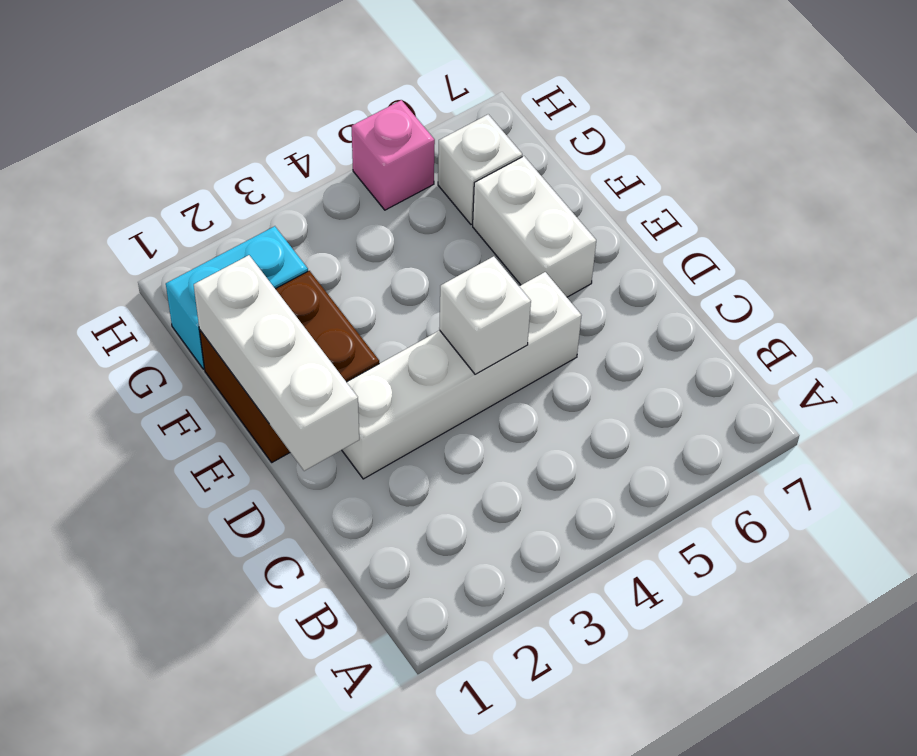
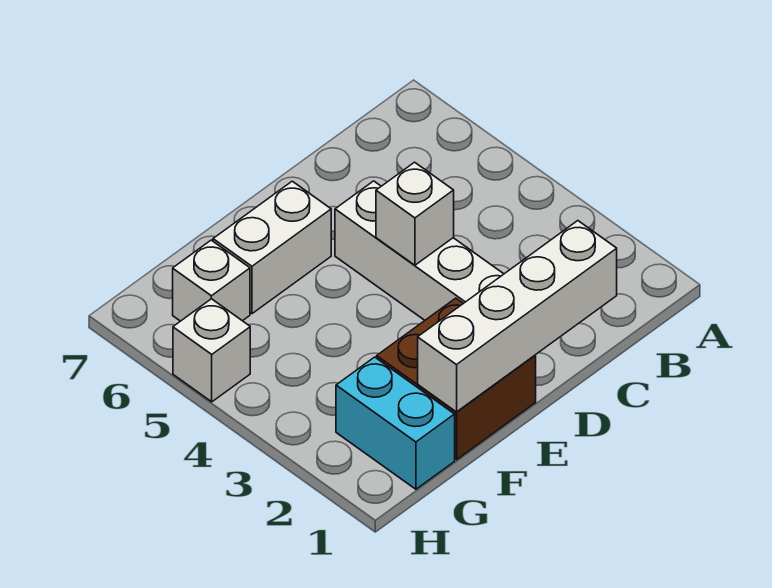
white 1x3 brick [194,255,359,471] -> white 1x4 brick [418,221,617,412]
pink 1x1 brick [352,100,435,210] -> white 1x1 brick [173,299,250,402]

